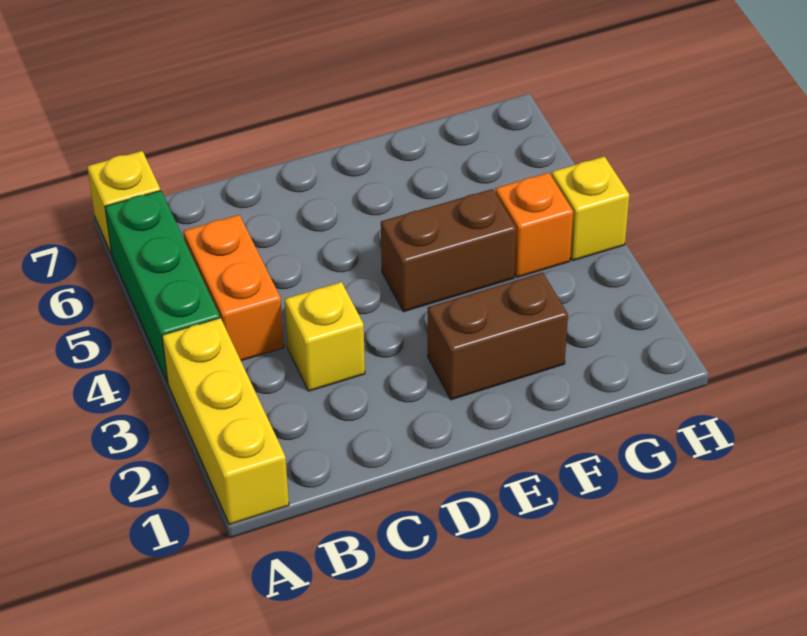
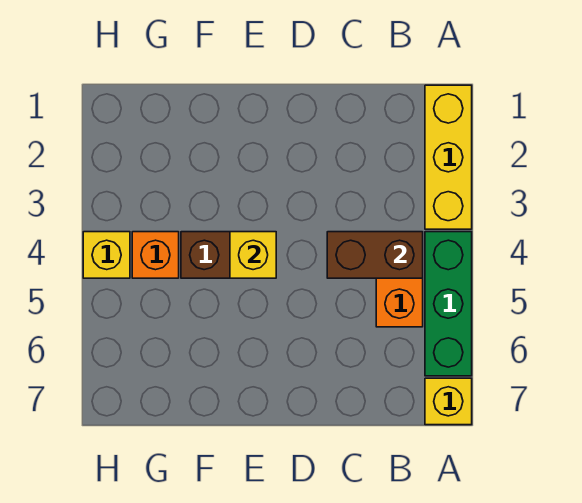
yellow 1x1 brick [285,282,365,391] -> yellow 1x1 brick moved to [230,232,276,278]
brown 1x2 brick [428,272,568,400] -> brown 1x2 brick moved to [327,232,423,278]

